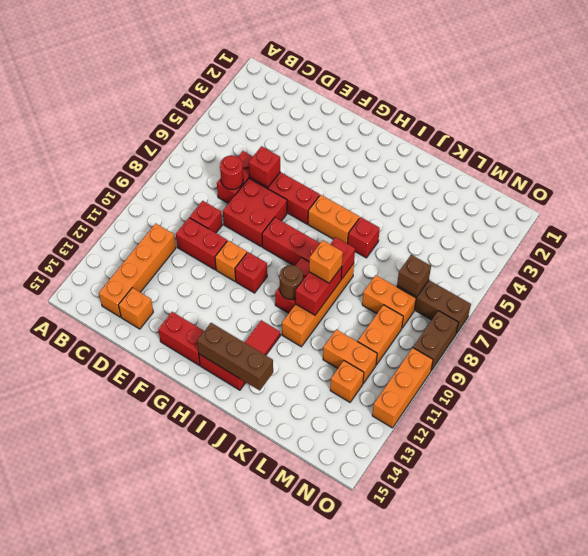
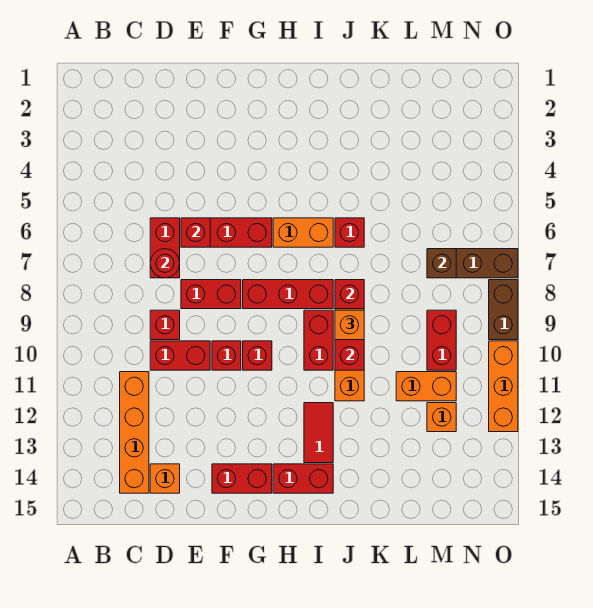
red 2x2 brick [223,178,287,247] -> red 1x2 brick [181,280,241,309]
orange 1x1 brick [215,241,247,281] -> red 1x1 brick [212,341,241,370]
brown 1x3 brick [197,323,273,391] -> none
brown 1x1 round brick [279,265,303,299] -> none
orange 1x2 brick [362,275,416,328] -> none
orange 1x2 brick [358,305,403,365] -> red 1x2 brick [427,310,456,370]

